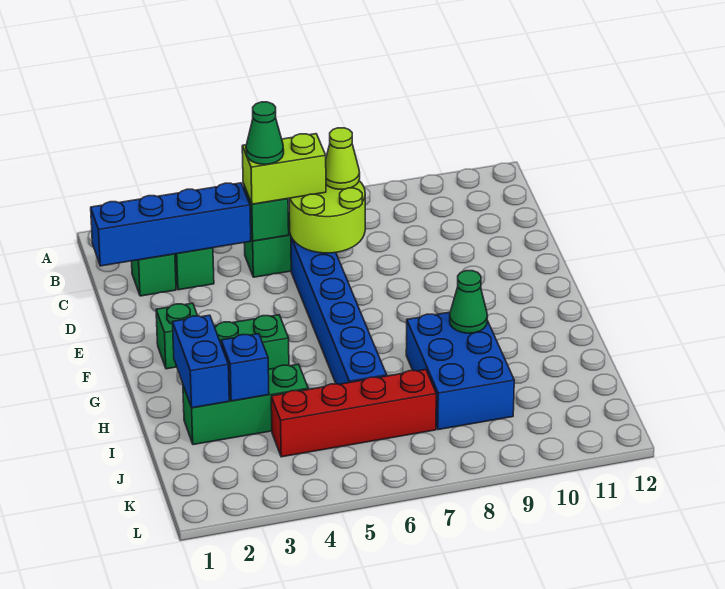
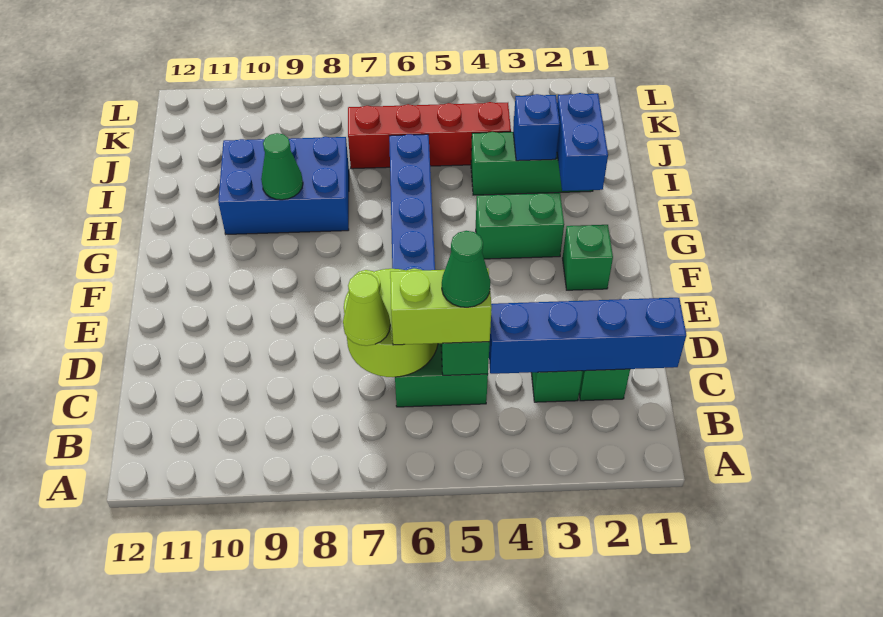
blue 2x3 brick [406,312,514,430] -> blue 2x3 brick turned to [218,137,349,234]

